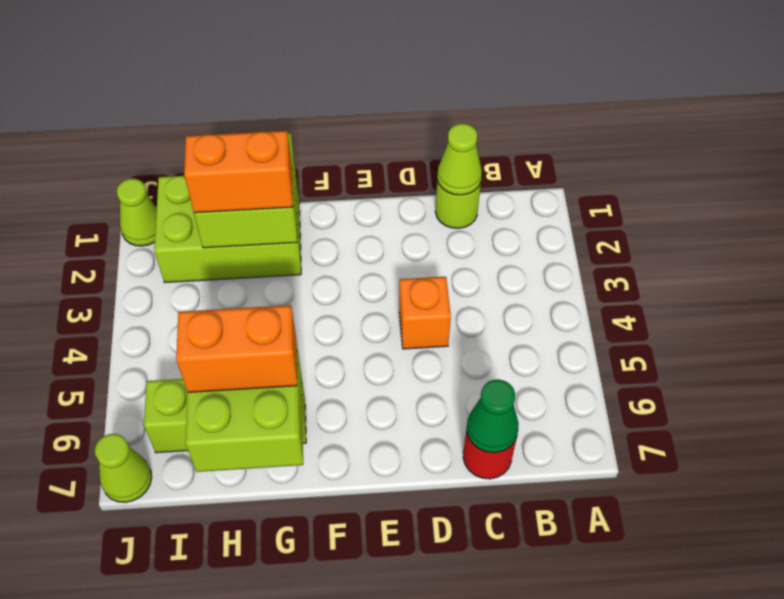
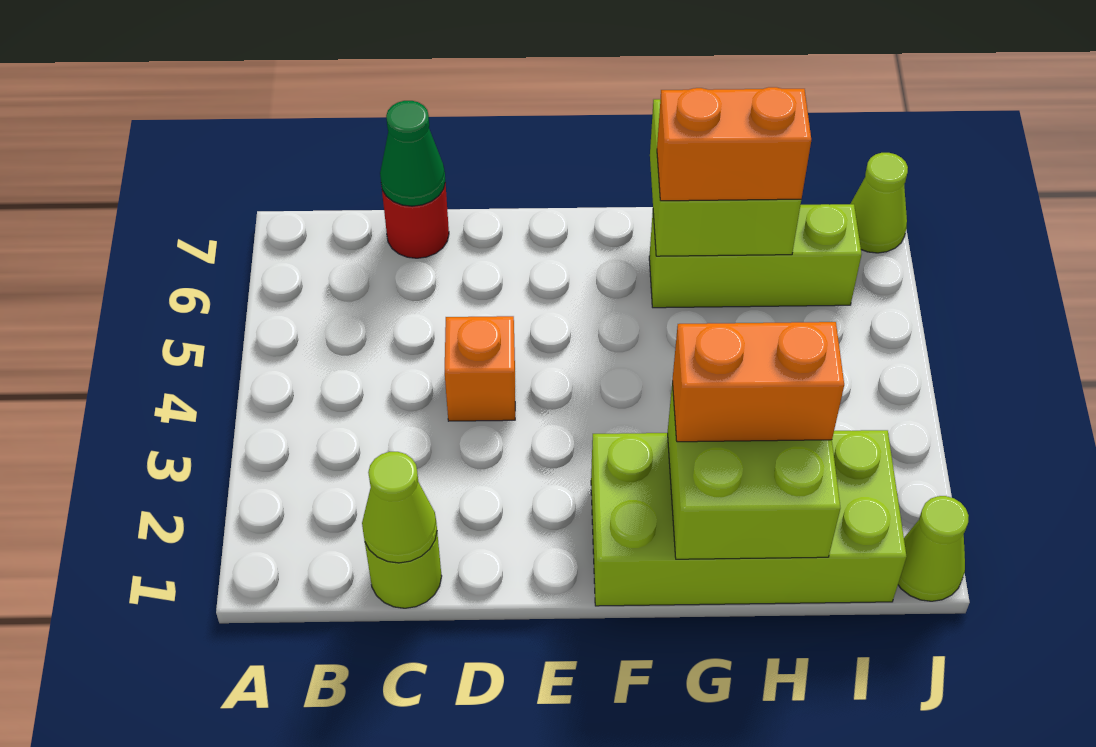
lime 2x3 brick [154,171,301,282] -> lime 2x4 brick [591,430,907,606]

